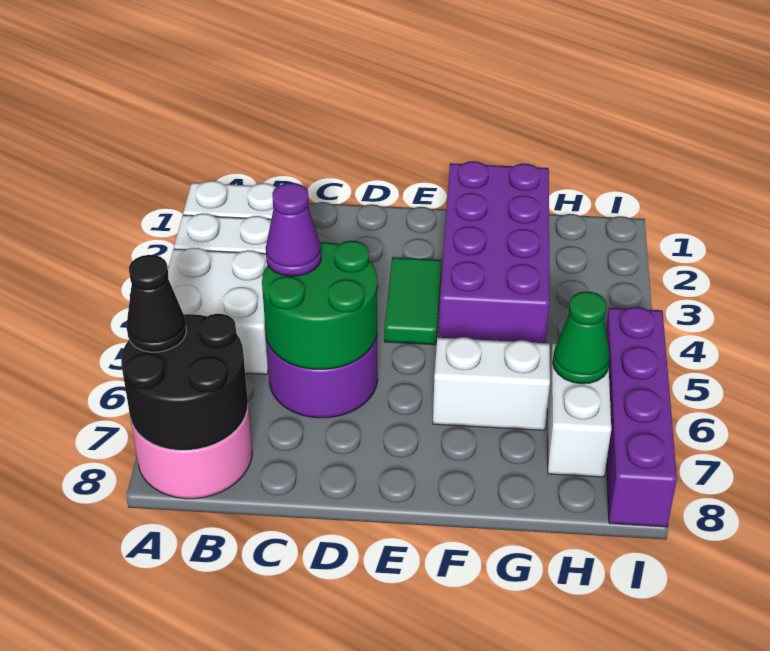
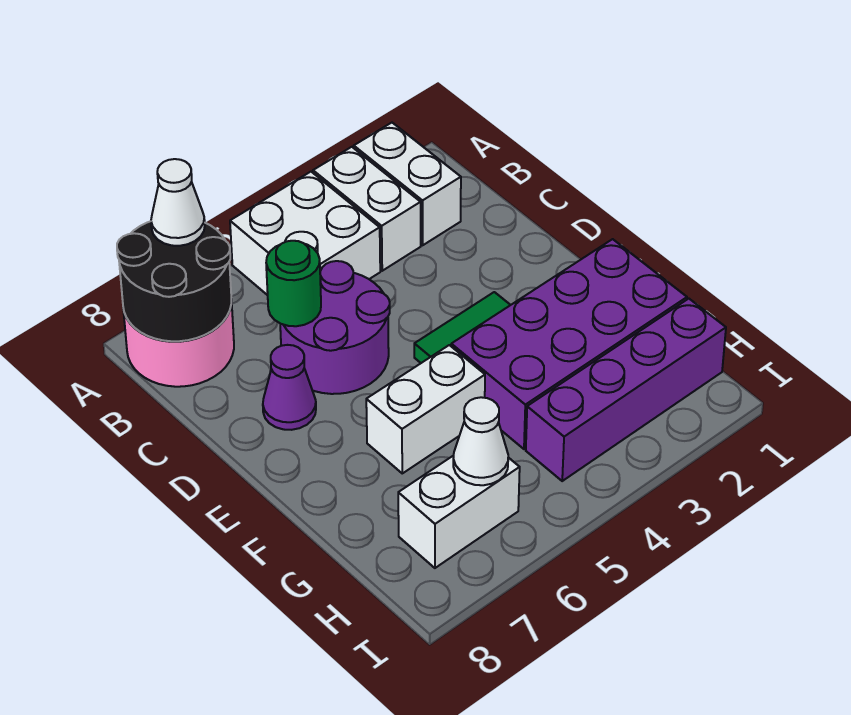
black 1x1 cone [127,255,186,352] -> white 1x1 cone [151,159,205,246]
green 2x2 round brick [262,241,377,369] -> green 1x1 round brick [266,241,321,326]
purple 1x1 cone [266,183,321,276] -> purple 1x1 cone moved to [263,345,316,430]
white 1x2 brick [433,337,550,430] -> white 1x2 brick turned to [366,345,485,473]
green 1x1 cone [553,291,610,384] -> white 1x1 cone [453,397,508,485]
purple 1x4 brick [606,307,677,527] -> purple 1x4 brick moved to [526,299,726,481]

